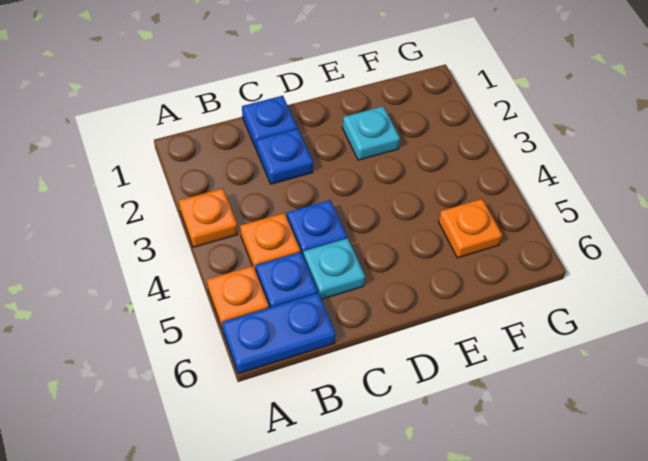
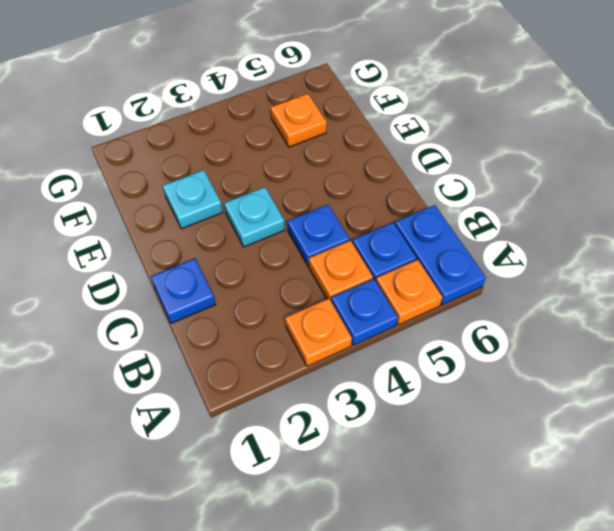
blue 1x1 plate [256,129,313,184] -> blue 1x1 plate moved to [331,279,398,345]
cyan 1x1 plate [303,238,365,299] -> cyan 1x1 plate moved to [224,187,285,247]

